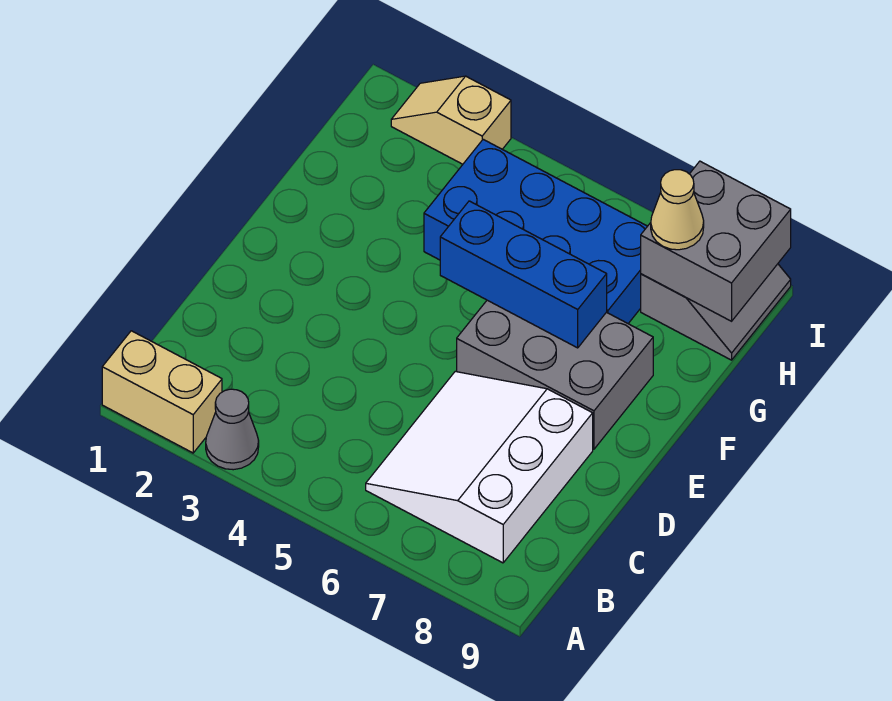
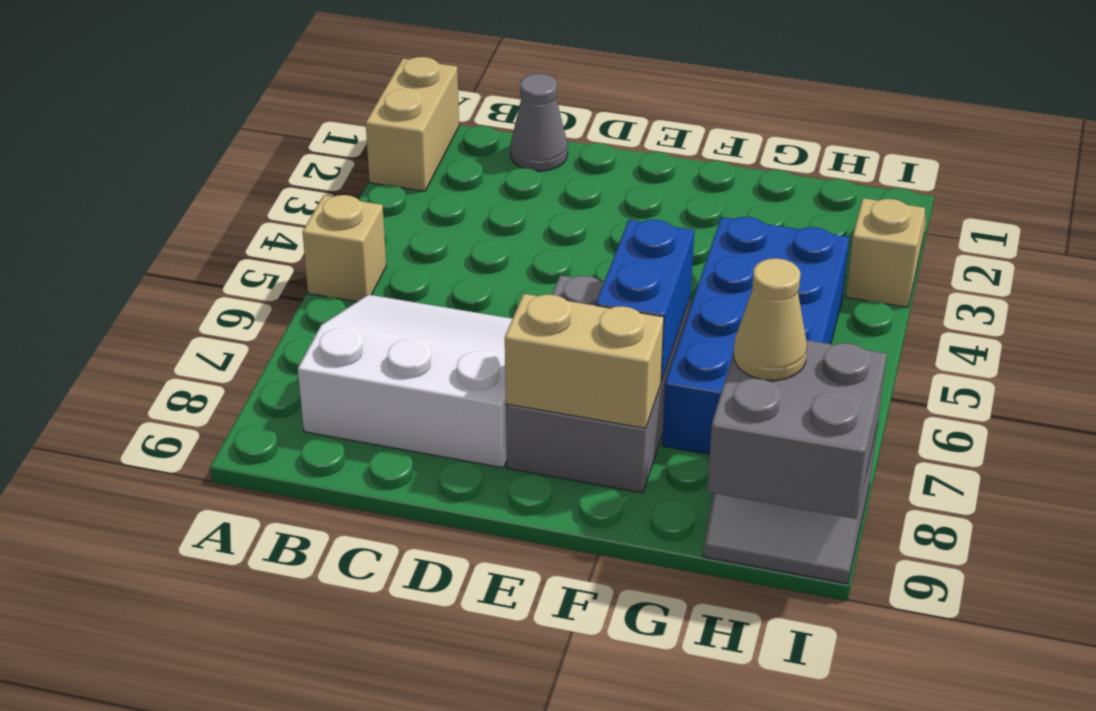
grey 1x1 cone [206,389,259,470] -> grey 1x1 cone moved to [510,74,568,171]
none -> tan 1x1 brick [303,195,386,302]
none -> tan 1x2 brick [505,294,664,428]
blue 1x3 brick [440,201,607,348] -> blue 1x2 brick [596,220,694,381]

